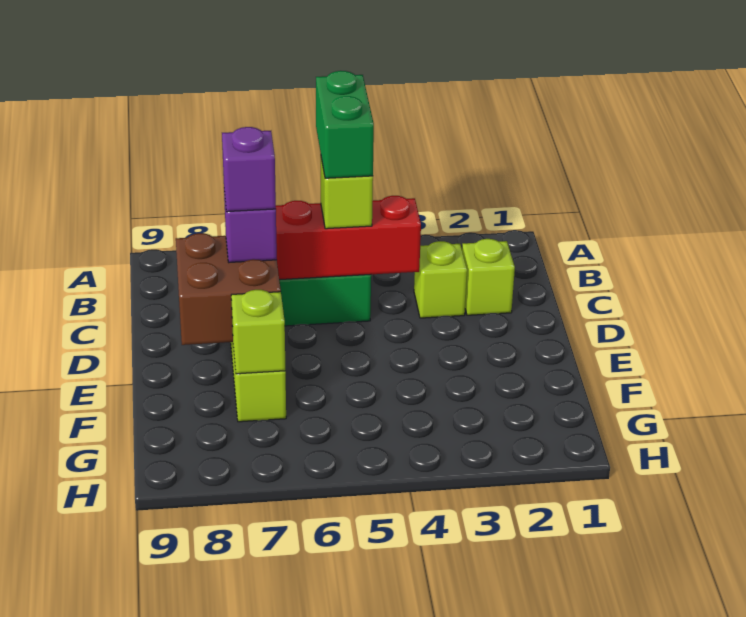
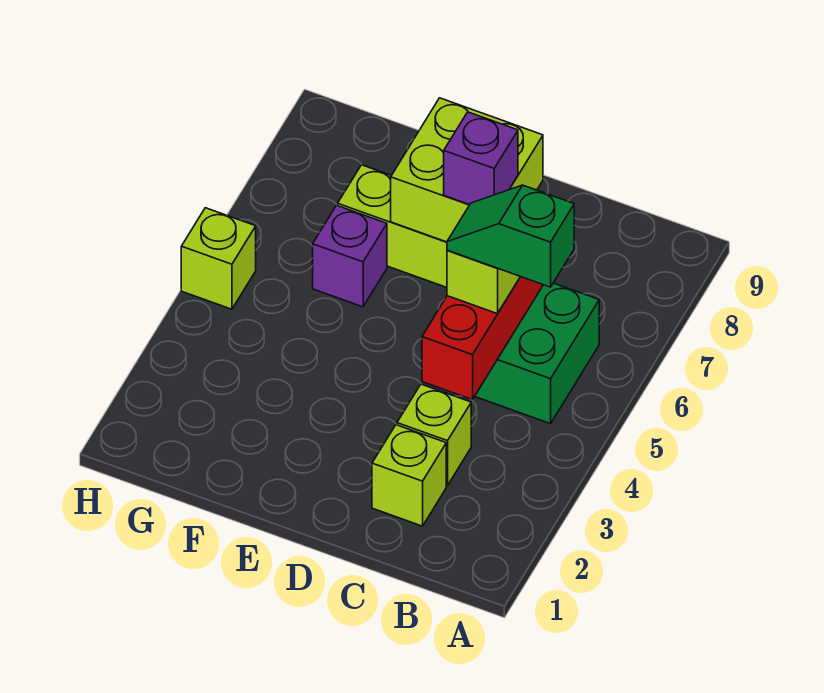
green 1x2 brick [316,71,374,178] -> green 1x2 slope [447,185,574,287]
brown 2x2 brick [176,233,281,345] -> lime 2x2 brick [391,98,543,242]
purple 1x1 brick [222,127,276,212] -> purple 1x1 brick moved to [313,205,387,307]
lime 1x1 brick [231,290,285,374] -> lime 1x1 brick moved to [181,208,256,309]

